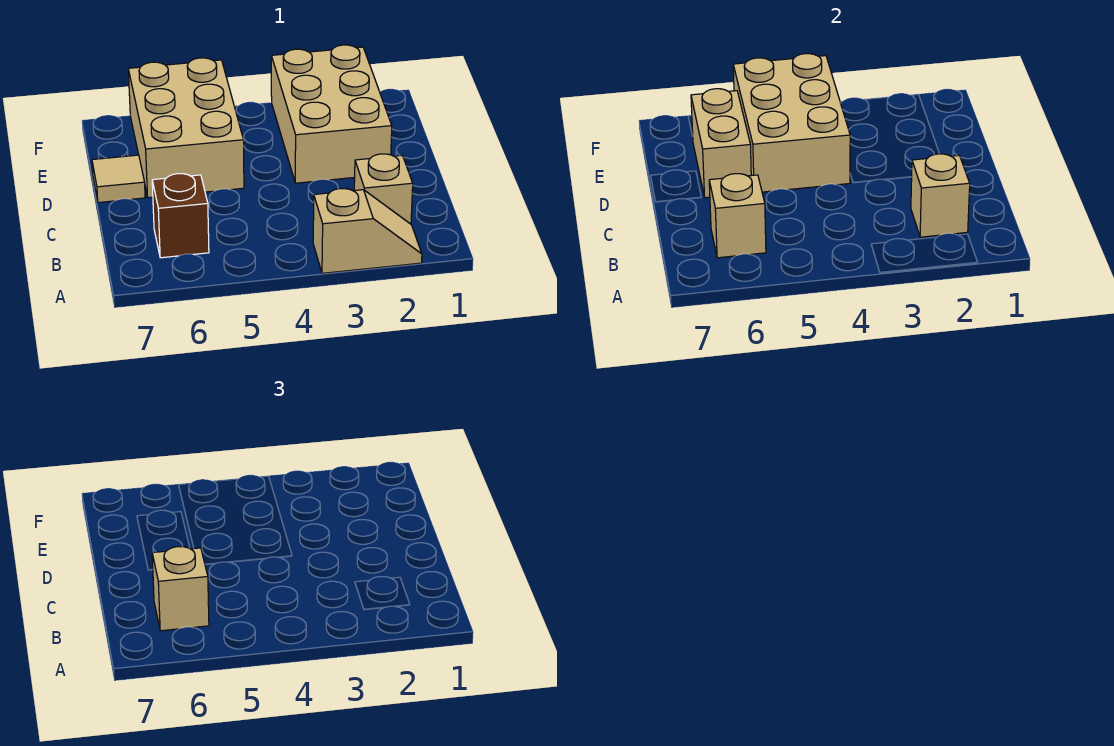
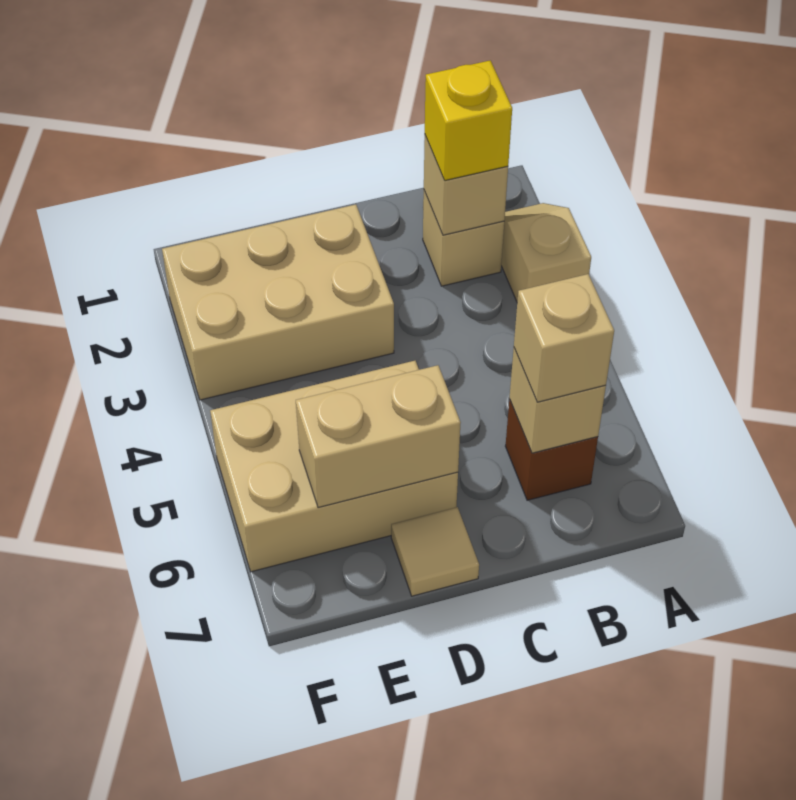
none -> yellow 1x1 brick [425,61,512,181]
tan 2x3 brick [733,54,850,192] -> none

